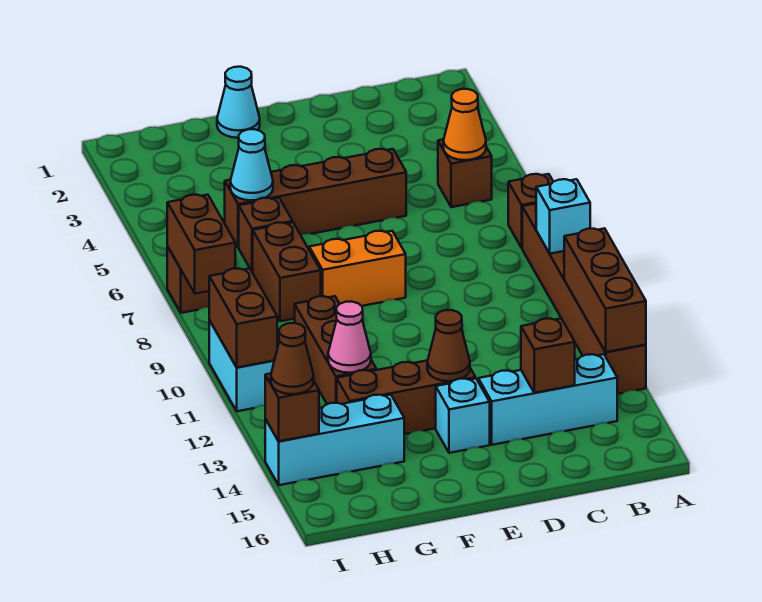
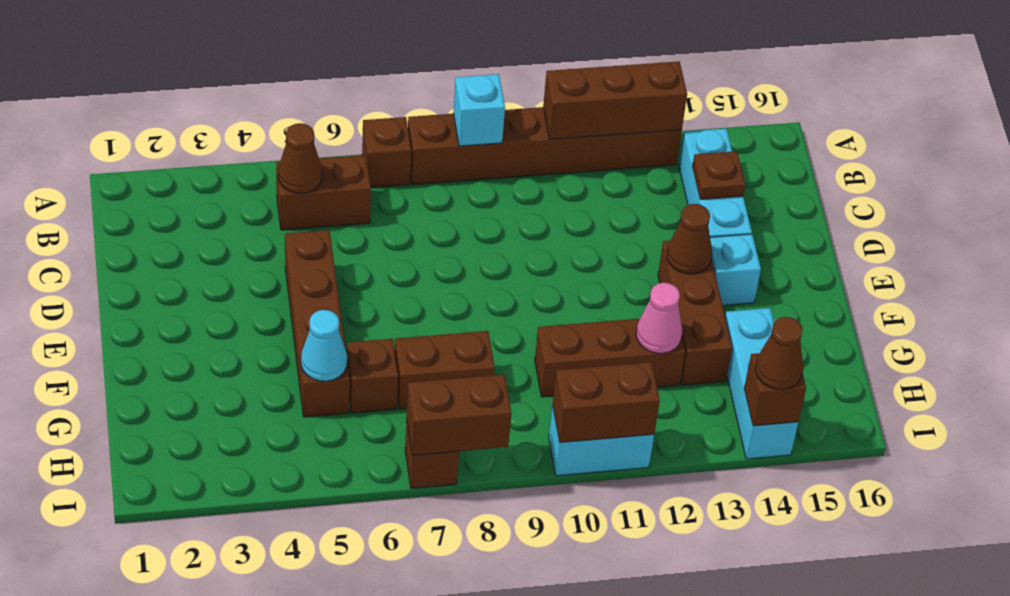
brown 1x1 brick [438,139,492,207] -> brown 1x2 brick [276,155,371,230]
orange 1x1 cone [443,89,486,160] -> brown 1x1 cone [278,123,322,193]
brown 1x1 brick [521,318,575,393] -> brown 1x1 plate [692,151,745,199]
orange 1x2 brick [309,231,406,306] -> none
cyan 1x1 cone [217,67,260,138] -> none

